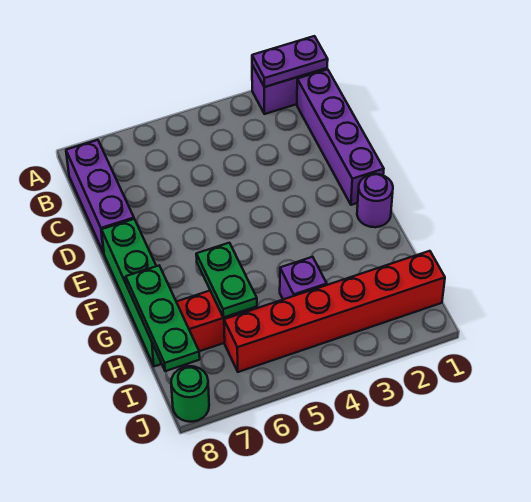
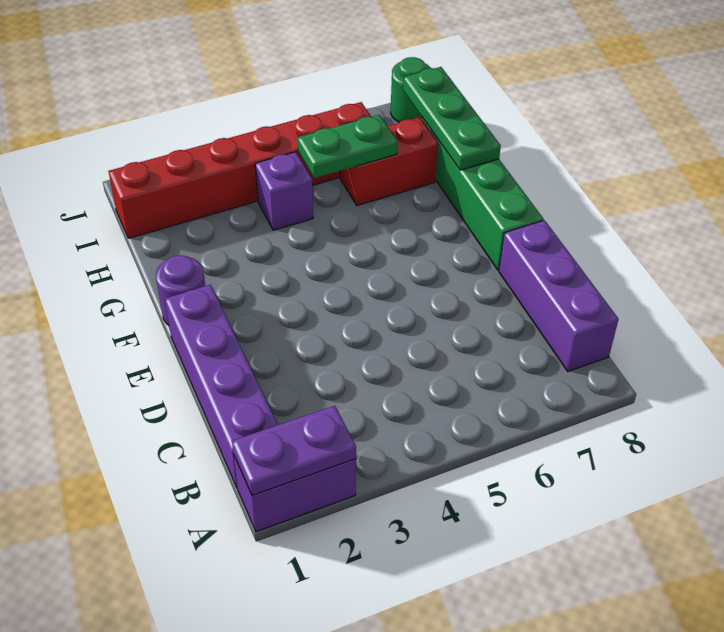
green 1x2 plate [196,243,257,317] -> green 1x2 plate turned to [298,115,397,178]

